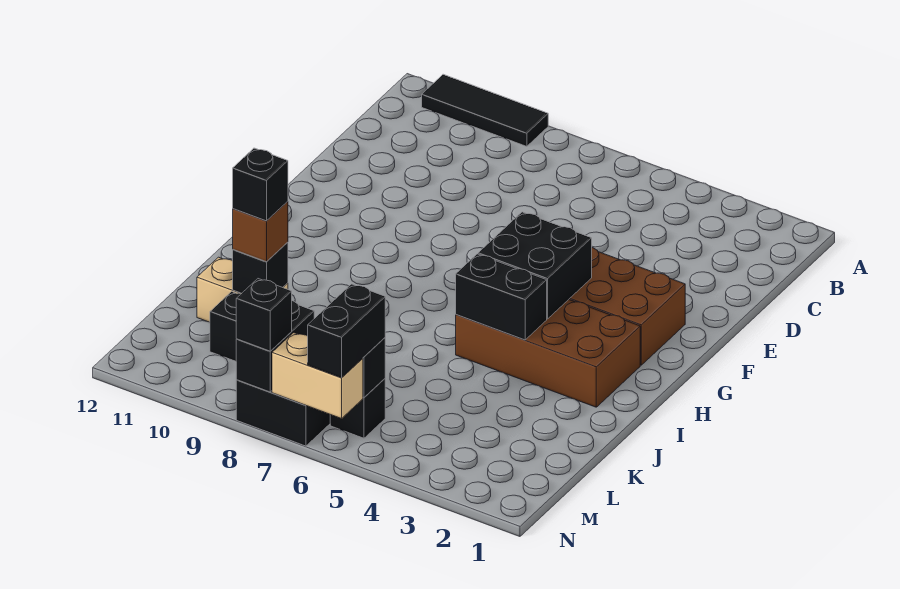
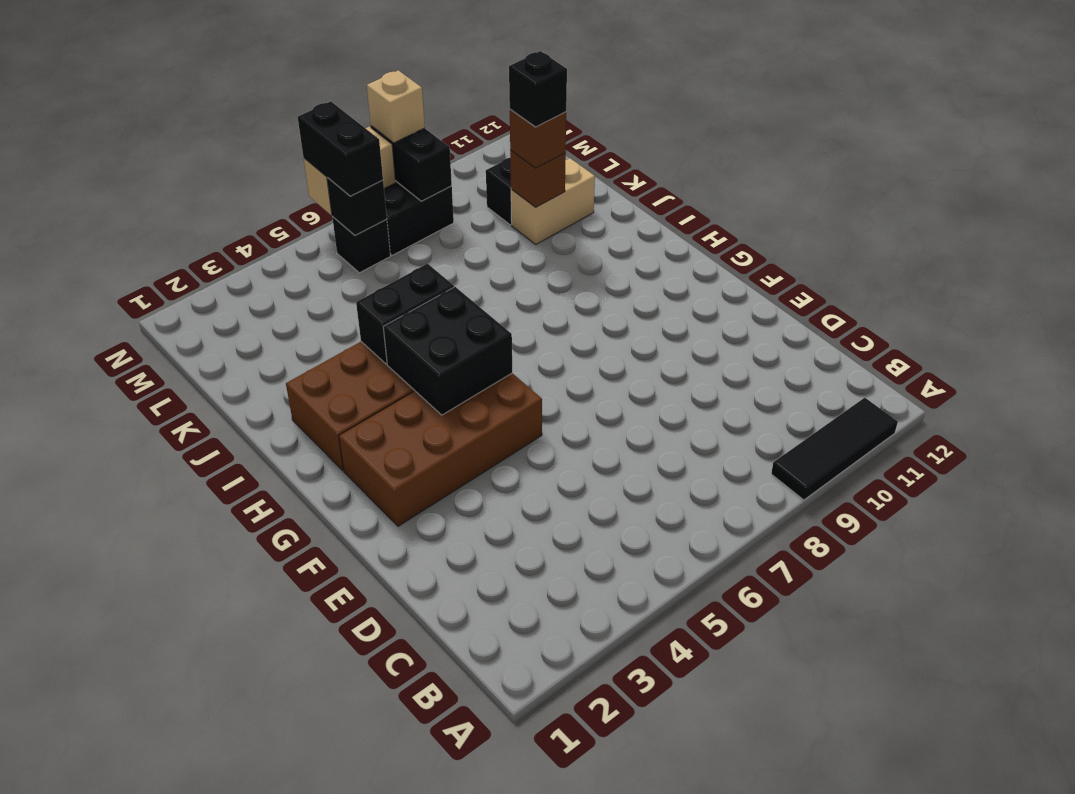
black 1x1 brick [233,242,288,293] -> brown 1x1 brick [510,150,566,207]
black 1x1 brick [236,279,292,351] -> tan 1x1 brick [367,70,425,143]

